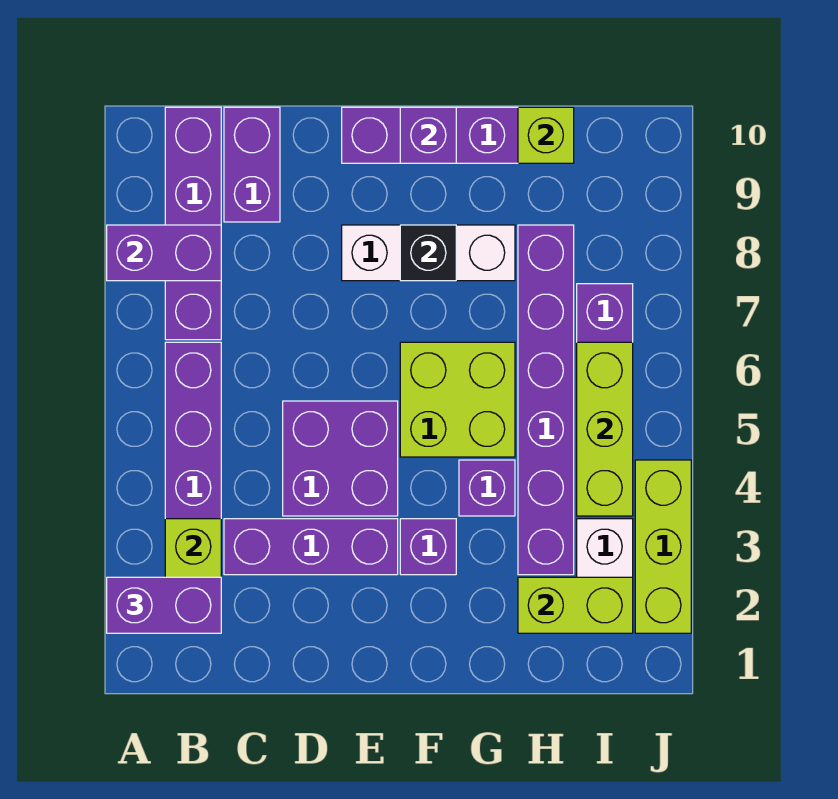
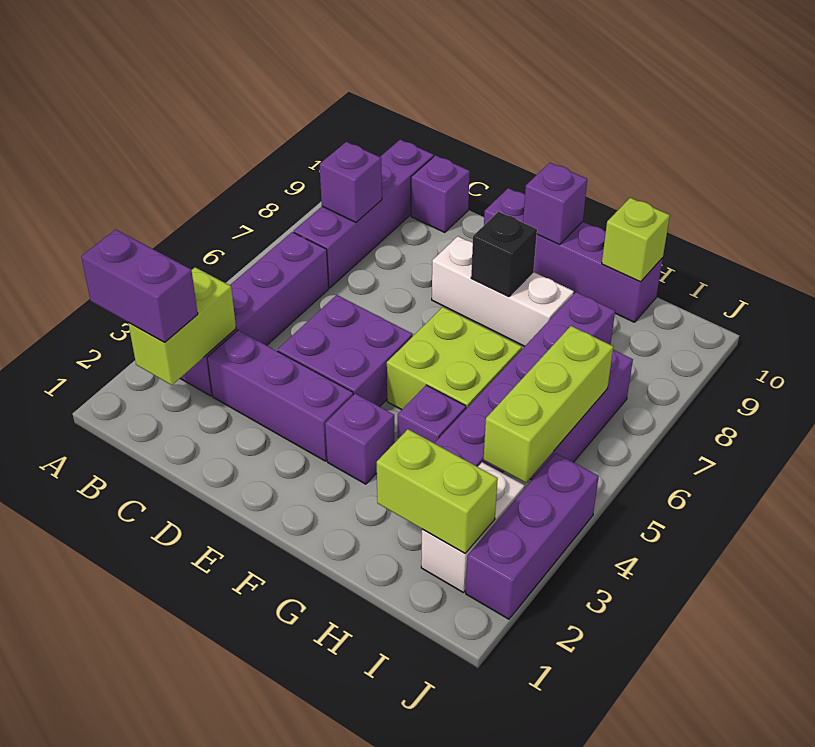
purple 1x2 brick [107,225,221,281] -> purple 1x1 brick [320,142,382,222]
purple 1x2 brick [224,107,280,222] -> purple 1x1 brick [411,155,470,232]
lime 1x3 brick [635,460,691,633] -> purple 1x3 brick [466,453,599,619]

